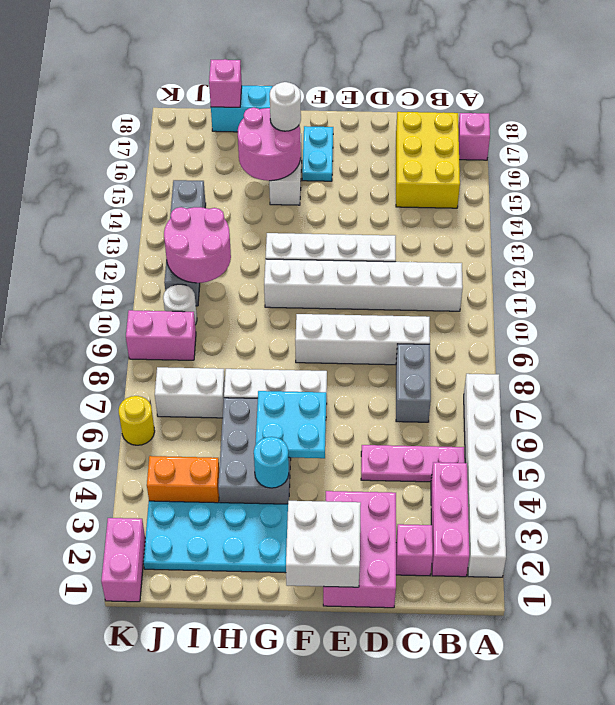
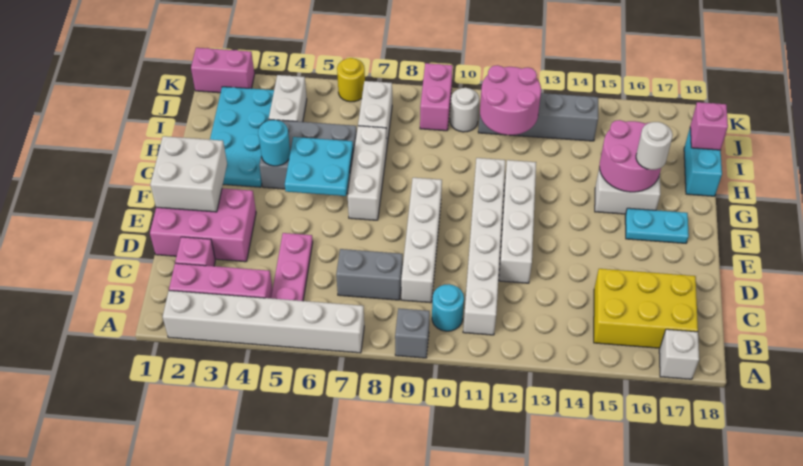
none -> grey 1x1 brick [395,308,430,358]
pink 1x1 brick [458,113,490,160] -> white 1x1 brick [659,329,699,379]
none -> cyan 1x1 round brick [432,284,464,331]
orange 1x2 brick [147,456,219,503] -> white 1x2 brick [269,75,307,122]

